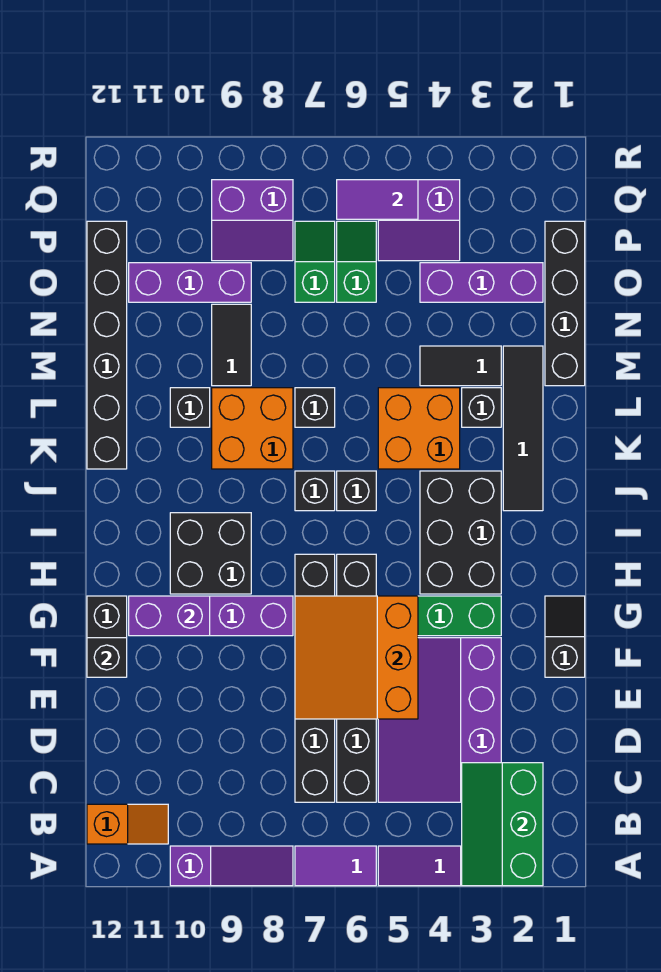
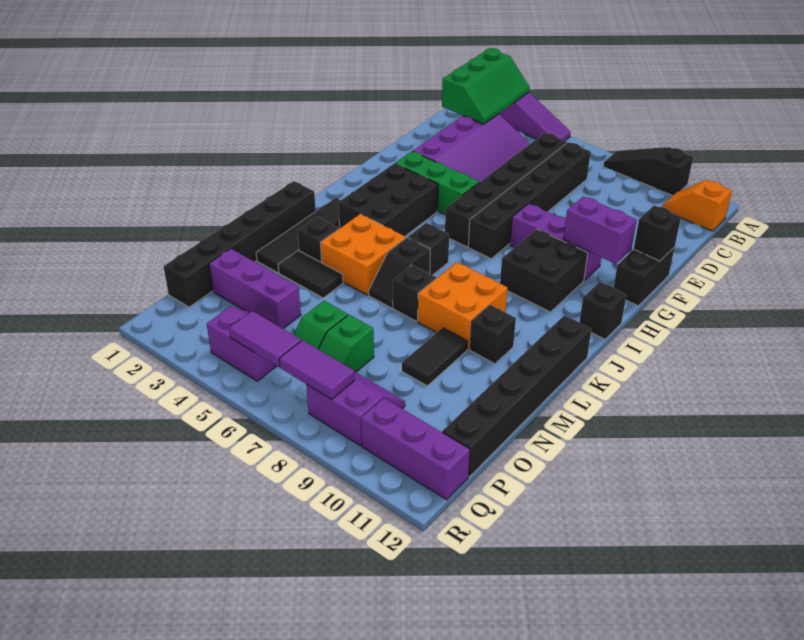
purple 1x2 tile [295,846,376,886] -> purple 1x2 tile moved to [279,340,355,399]
purple 1x3 slope [170,846,293,886] -> black 1x3 slope [603,147,693,196]
orange 3x3 slope [295,596,418,719] -> none
black 1x2 slope [545,596,585,677] -> black 1x2 slope moved to [369,238,430,308]
black 1x1 brick [295,471,335,511] -> black 1x1 brick moved to [579,282,626,339]
black 1x4 brick [545,221,585,386] -> black 1x6 brick [163,181,316,307]
purple 1x3 brick [129,263,251,302] -> purple 1x3 brick moved to [361,398,470,500]

